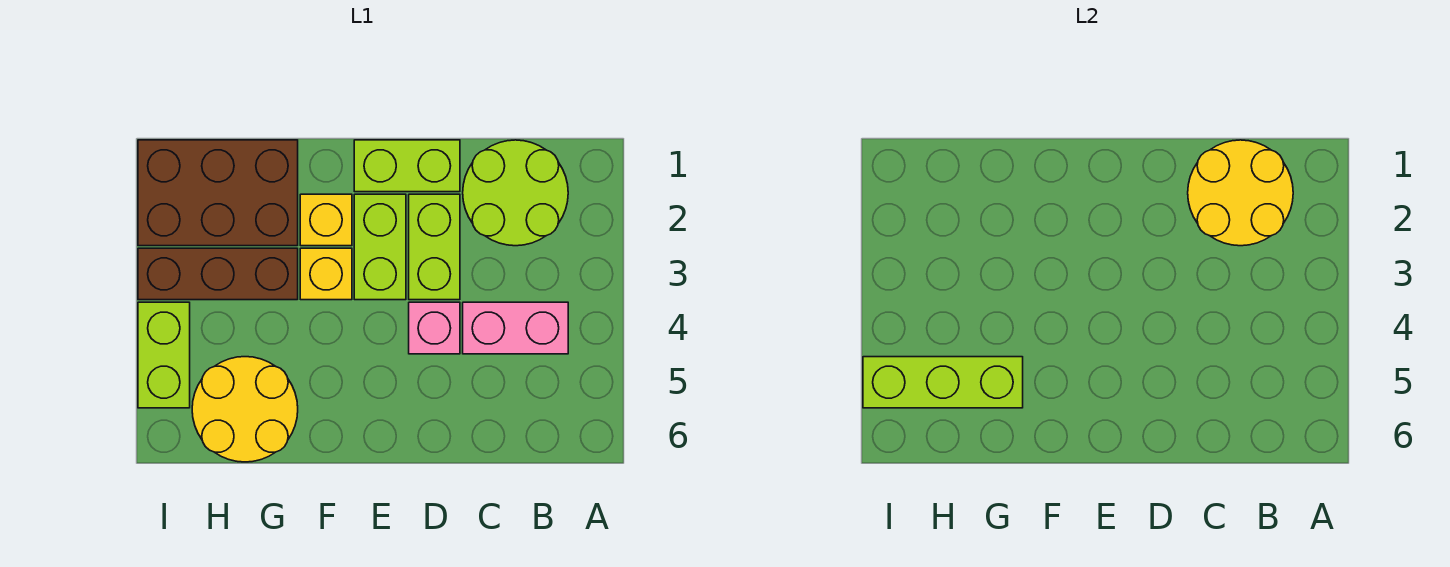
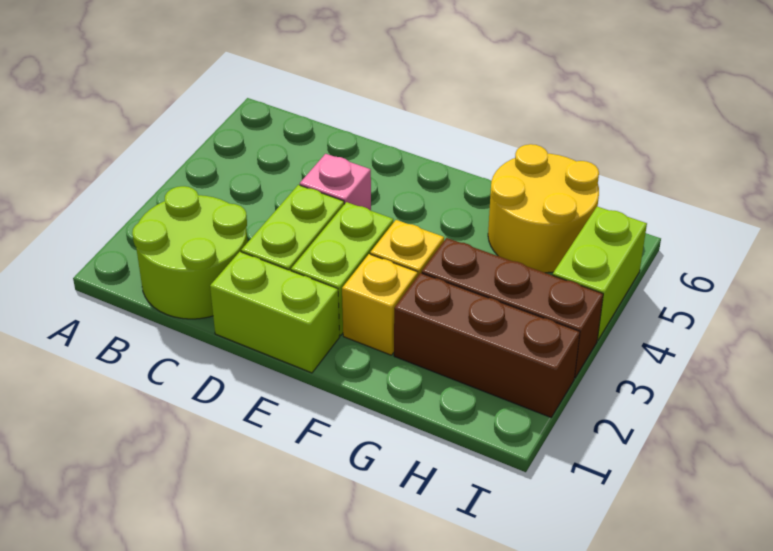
yellow 2x2 round brick [1188,140,1293,246] -> none
pink 1x2 brick [463,302,568,354] -> none
brown 2x3 brick [138,140,298,246] -> brown 1x3 brick [394,273,580,417]
lime 1x3 brick [863,357,1023,408] -> none

